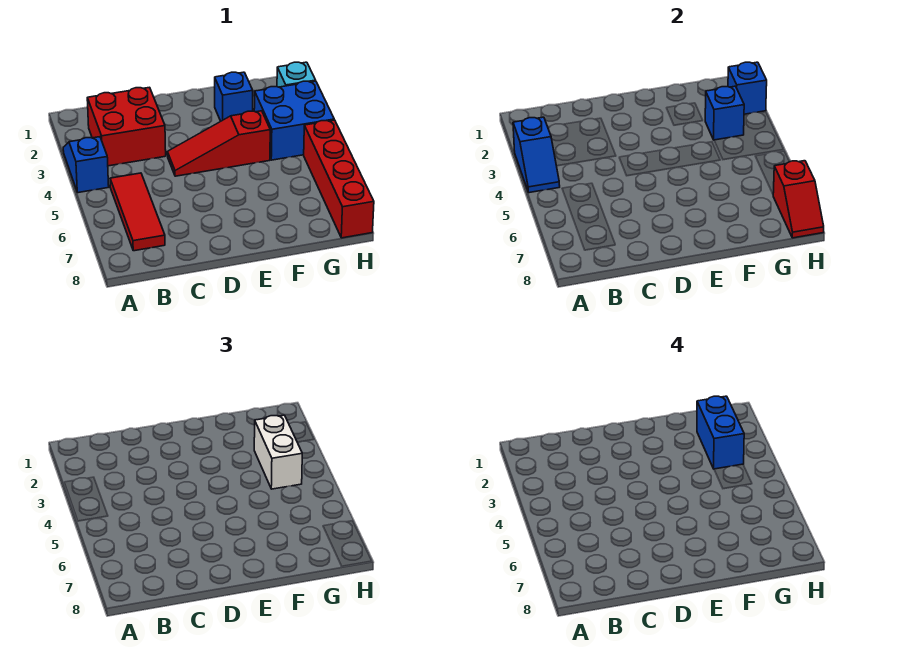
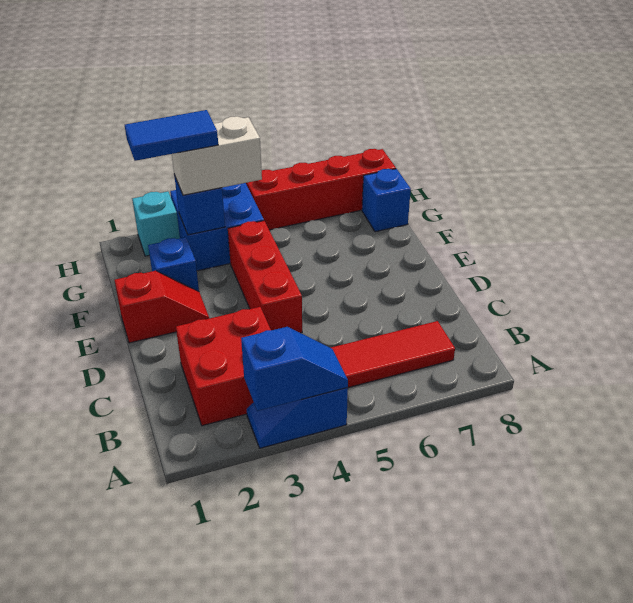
red 1x3 slope [167,111,270,176] -> red 1x3 brick [228,221,302,333]
blue 1x2 brick [697,396,744,469] -> blue 1x2 tile [125,110,218,161]
blue 1x1 brick [728,62,767,114] -> blue 1x1 brick moved to [362,169,411,232]
red 1x2 slope [773,161,824,238] -> red 1x2 slope moved to [114,271,209,343]

